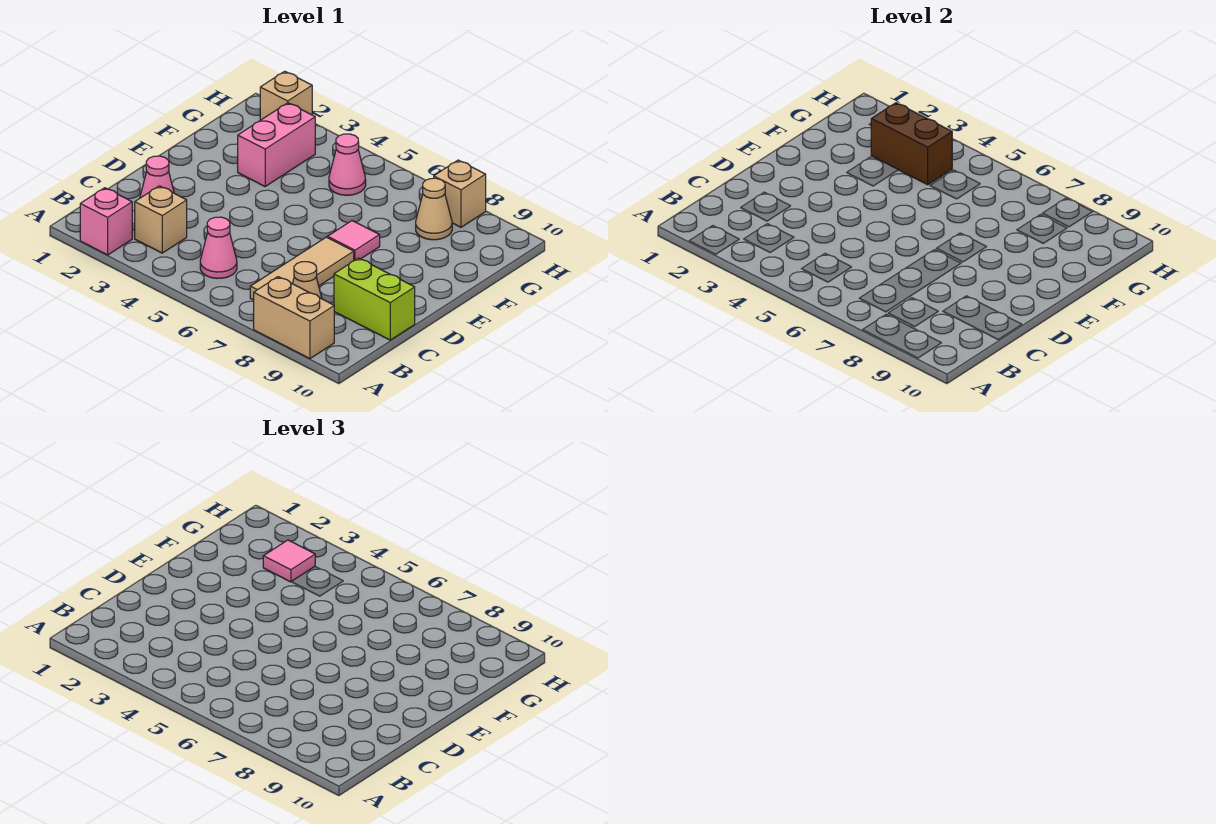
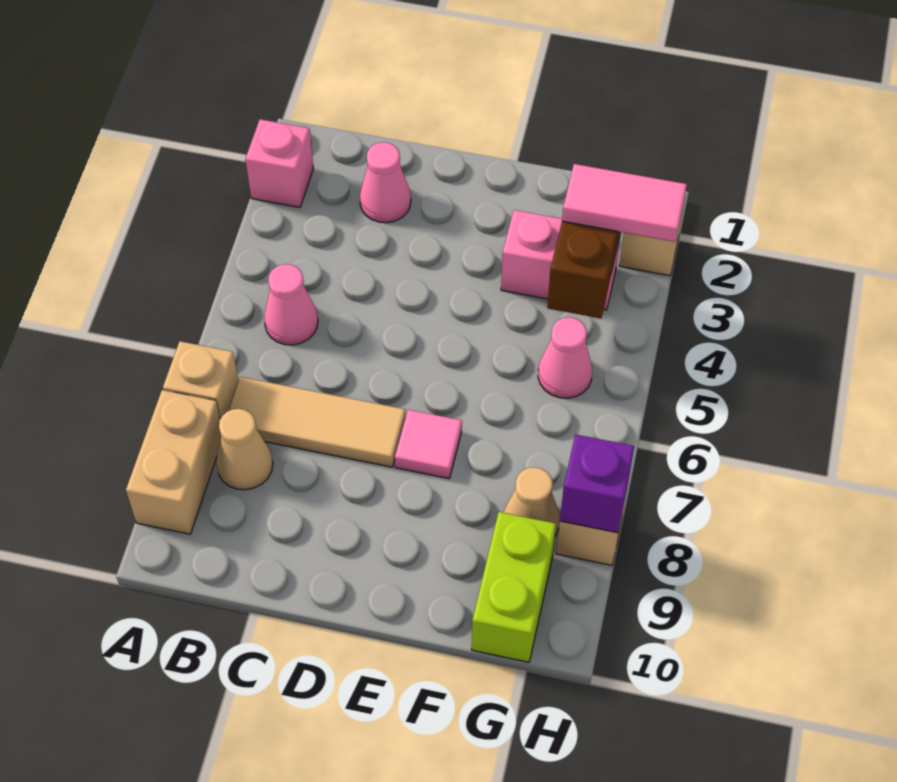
tan 1x1 brick [135,186,187,253] -> tan 1x1 brick moved to [163,341,239,419]
lime 1x2 brick [334,258,415,340] -> lime 1x2 brick moved to [472,512,556,662]
pink 1x1 tile [263,540,315,582] -> pink 1x2 tile [562,164,687,242]
none -> purple 1x1 brick [560,434,634,533]

